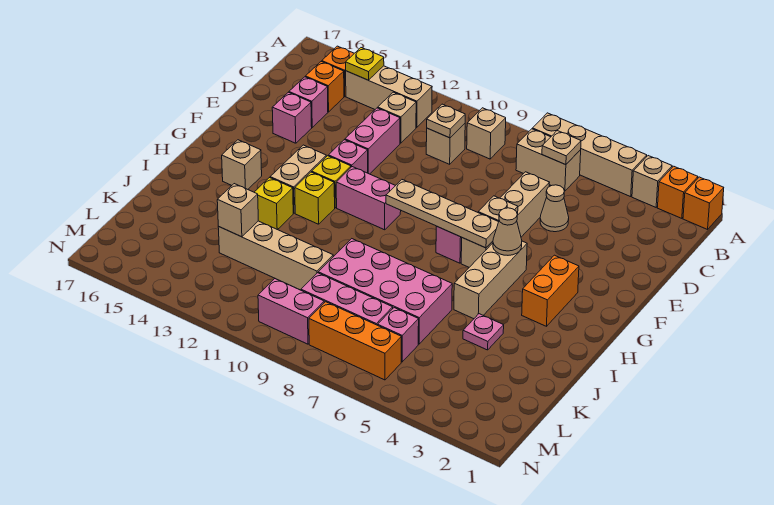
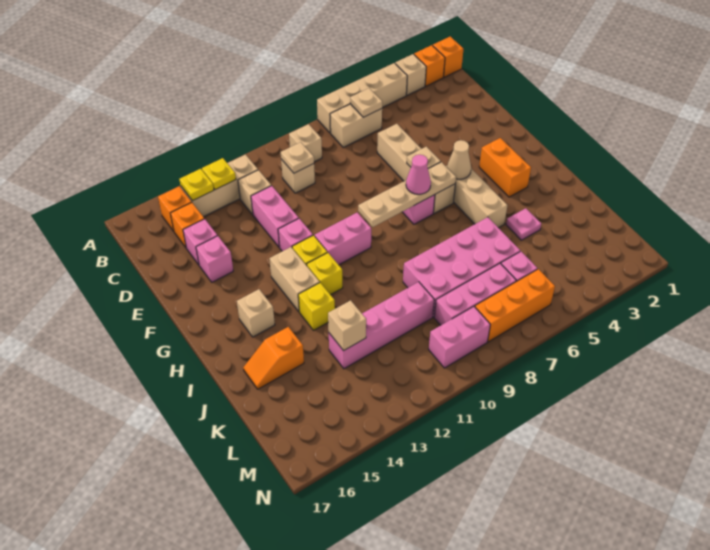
none -> yellow 1x1 plate [202,158,236,190]
tan 1x1 cone [540,185,569,232] -> none
none -> pink 1x1 cone [406,155,431,194]
none -> orange 1x2 slope [243,327,304,389]
tan 1x4 brick [218,221,333,290] -> pink 1x4 brick [329,282,434,369]

